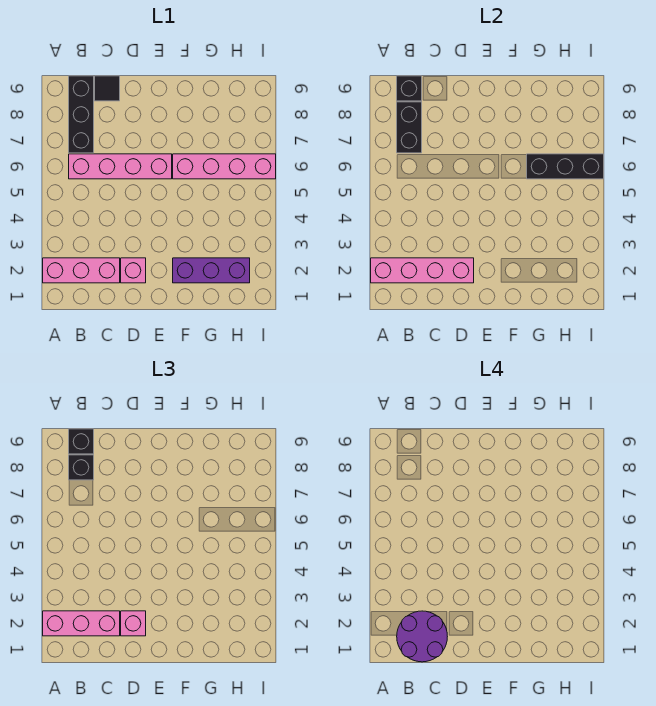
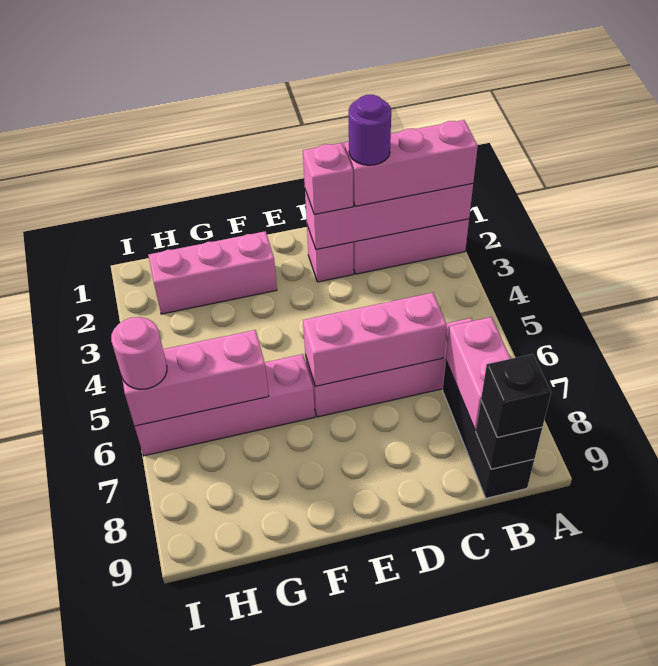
purple 2x2 round brick [397,611,447,662] -> purple 1x1 round brick [349,95,391,165]
black 1x2 brick [397,102,422,153] -> pink 1x2 brick [446,317,511,430]
black 1x1 brick [69,455,94,480] -> none
none -> pink 1x3 brick [303,293,447,386]
black 1x1 tile [95,76,120,101] -> none
purple 1x3 brick [173,258,250,283] -> pink 1x3 brick [148,231,277,314]
black 1x3 brick [527,154,604,179] -> pink 1x3 brick [122,330,269,426]
none -> pink 1x1 round brick [111,317,167,389]

